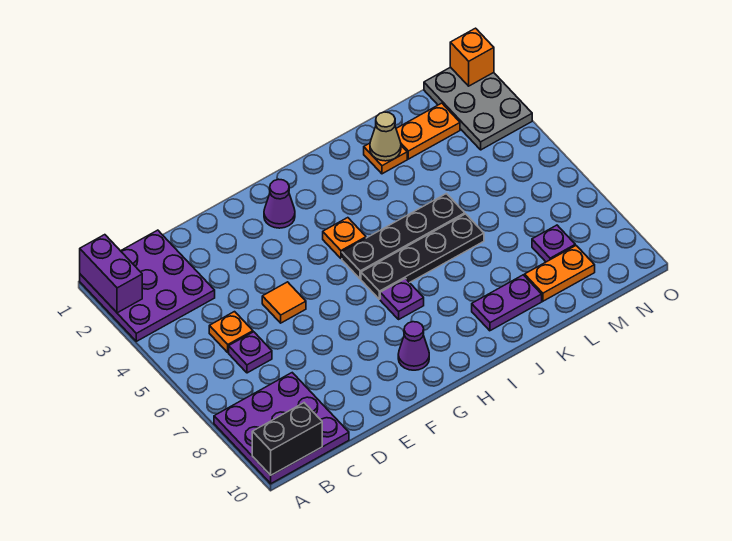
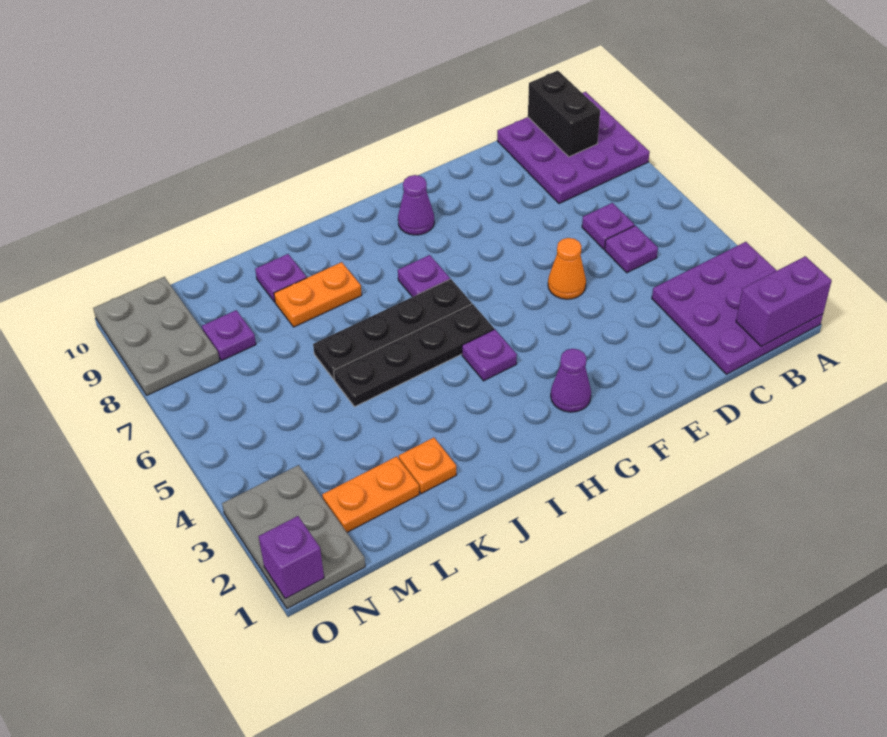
purple 1x2 brick [80,235,142,313] -> purple 1x2 brick turned to [736,256,832,346]
black 1x2 brick [252,403,322,475] -> black 1x2 brick turned to [528,71,600,157]
orange 1x1 plate [209,312,253,352] -> purple 1x1 plate [605,226,658,273]
orange 1x1 tile [262,282,306,323] -> orange 1x1 cone [548,238,586,299]
orange 1x1 plate [323,218,366,259] -> purple 1x1 plate [462,329,517,381]
purple 1x2 plate [472,275,542,331] -> purple 1x1 plate [255,254,306,302]
tan 1x1 cone [370,112,401,161] -> none
orange 1x2 plate [525,246,595,301] -> orange 1x2 plate moved to [274,262,362,327]
none -> grey 2x3 plate [93,277,220,395]
orange 1x1 brick [450,28,494,86] -> purple 1x1 brick [259,516,324,599]

